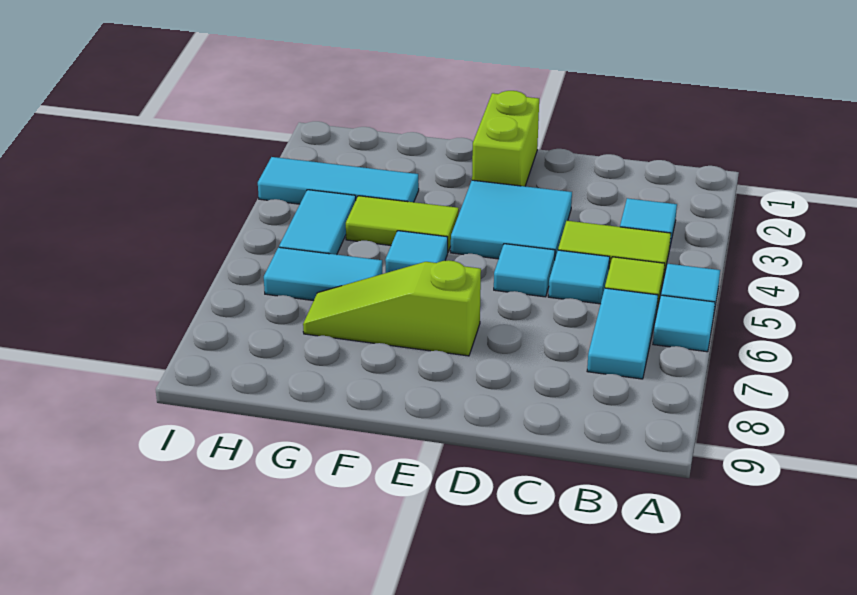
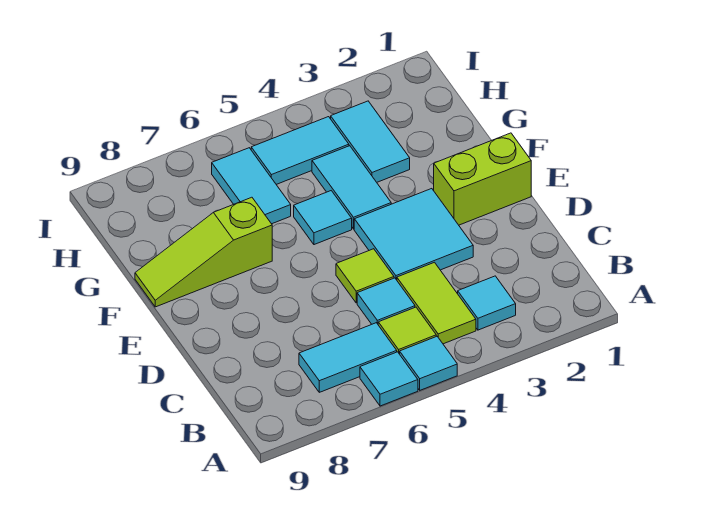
cyan 1x1 tile [494,244,555,297] -> lime 1x1 tile [336,249,394,303]
lime 1x3 slope [303,260,481,356] -> lime 1x3 slope turned to [135,197,272,307]
lime 1x2 tile [346,196,459,251] -> cyan 1x2 tile [312,146,391,229]
cyan 1x3 tile [258,157,419,204] -> cyan 1x2 tile [331,101,410,182]

